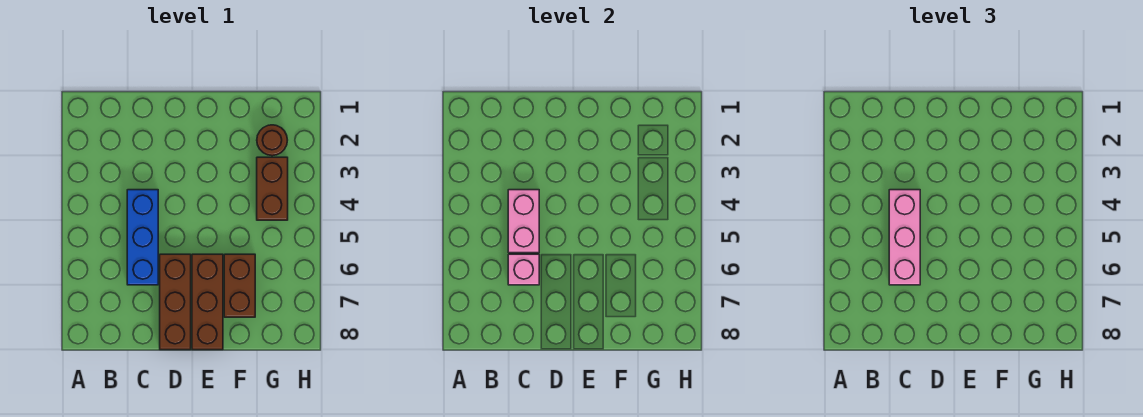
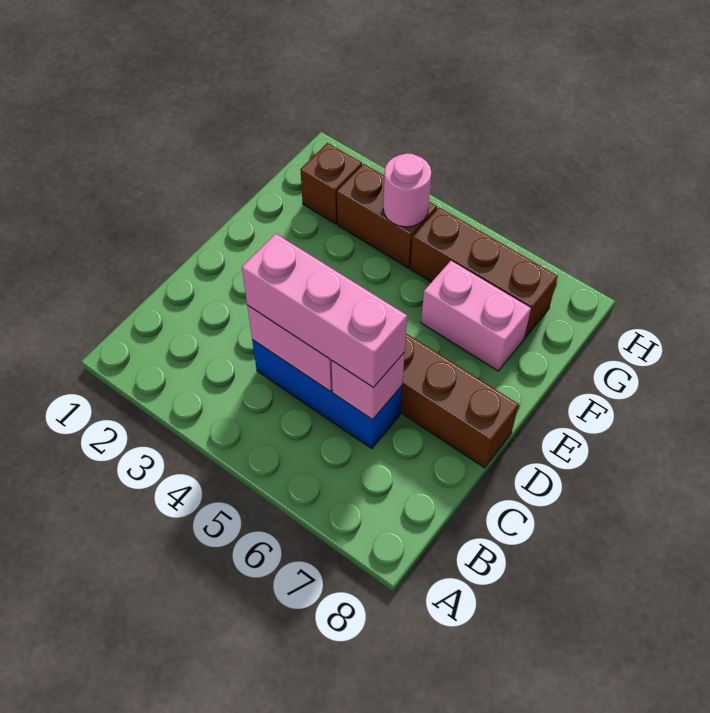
brown 1x3 brick [192,254,223,350] -> brown 1x3 brick moved to [410,208,557,338]
brown 1x2 brick [224,254,255,317] -> pink 1x2 brick [421,261,531,371]
brown 1x1 round brick [257,125,287,156] -> brown 1x1 brick [300,143,362,224]
none -> pink 1x1 round brick [383,153,431,227]

